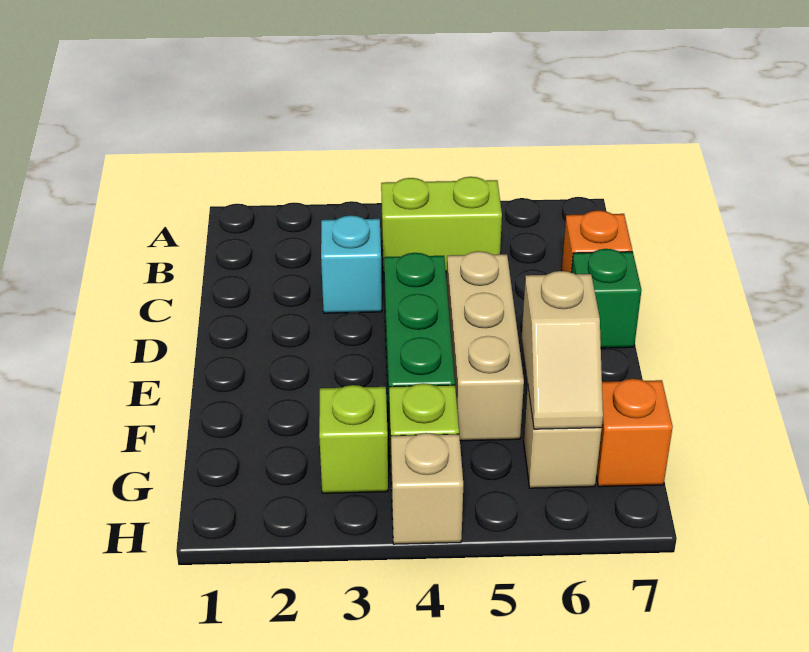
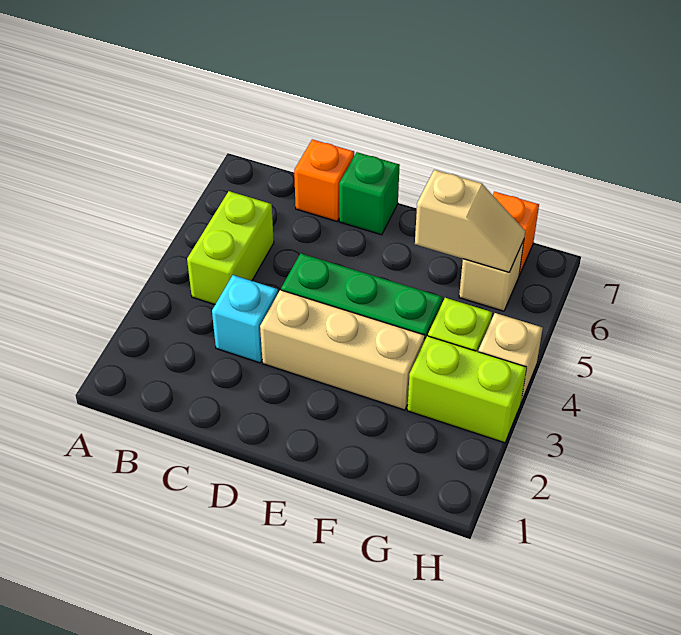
tan 1x3 brick [447,251,524,441] -> tan 1x3 brick moved to [260,290,425,410]
lime 1x1 brick [319,385,388,493] -> lime 1x2 brick [407,336,527,443]

